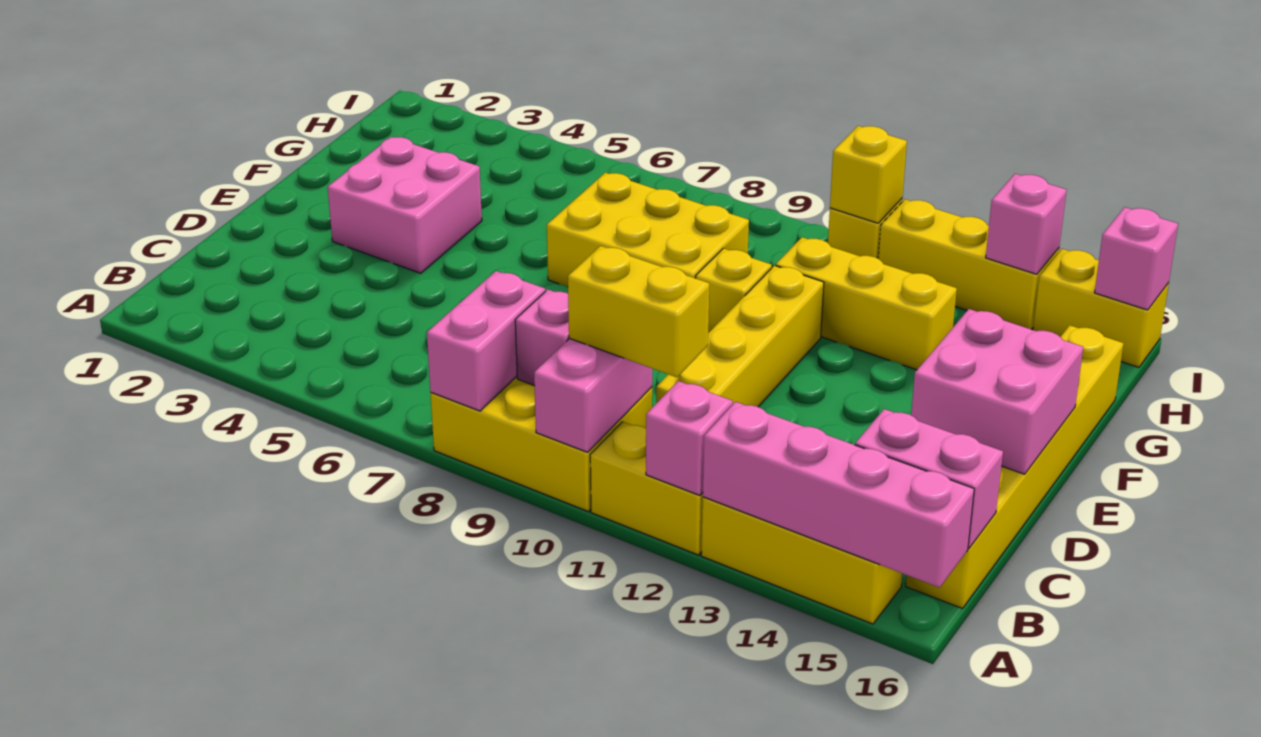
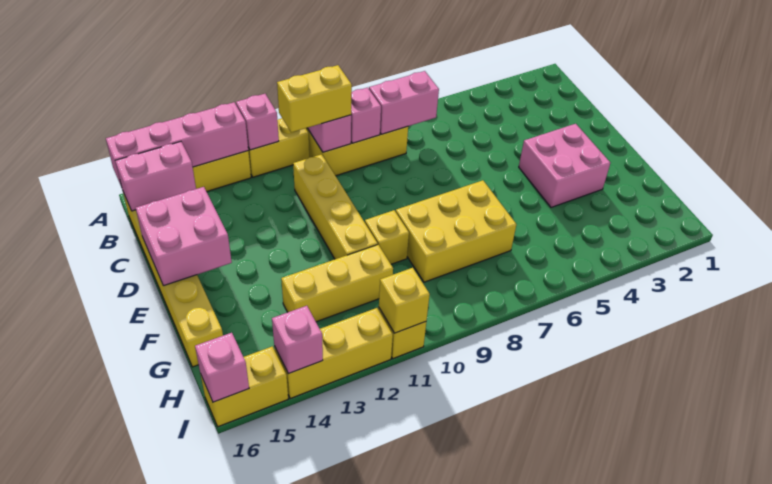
pink 1x2 brick [427,271,545,411] -> pink 1x2 brick turned to [369,71,439,134]

